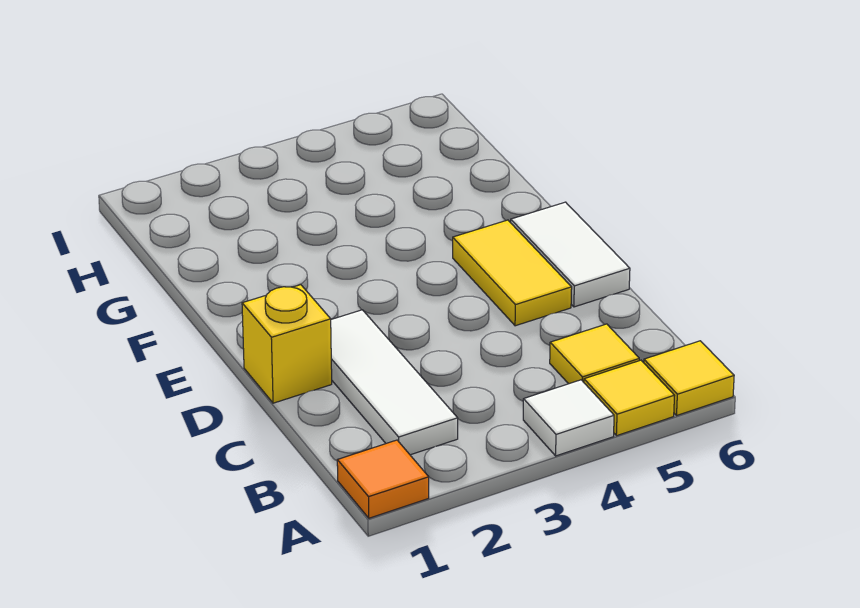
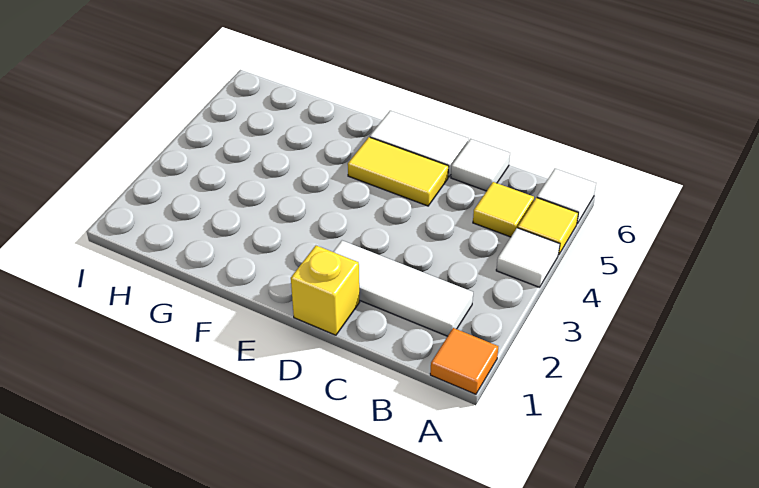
yellow 1x1 tile [644,341,734,415] -> white 1x1 tile [537,169,596,224]
none -> white 1x1 tile [451,139,510,191]

